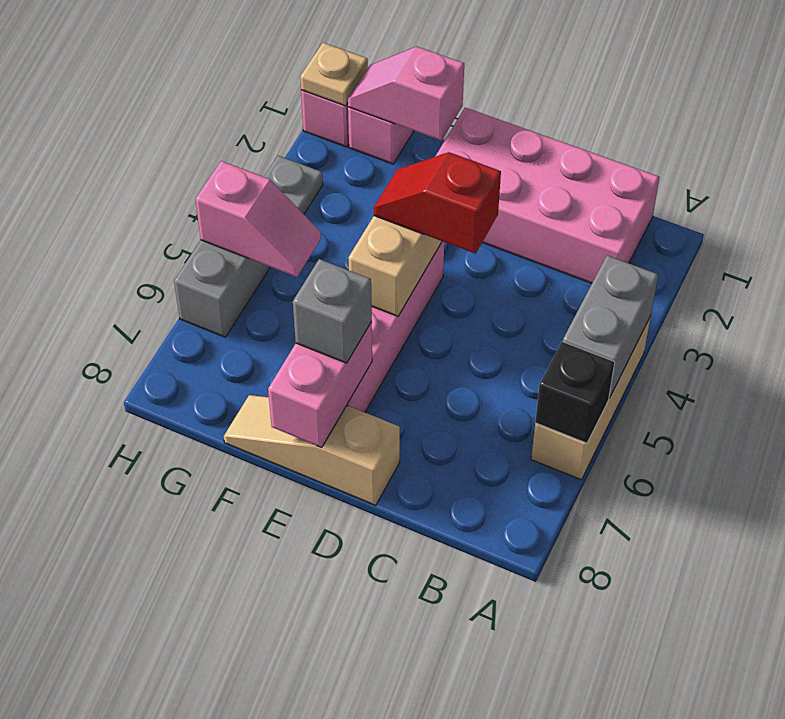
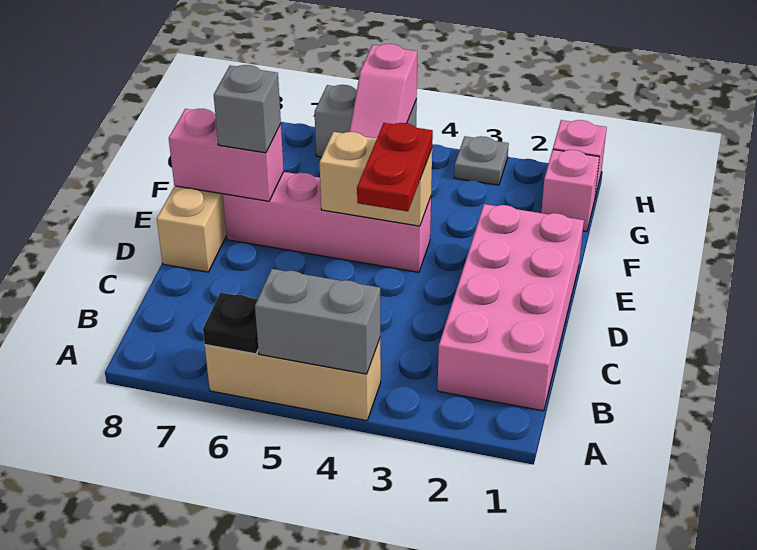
black 1x1 brick [535,342,615,443] -> black 1x1 plate [203,292,258,354]
red 1x2 slope [374,152,501,254] -> red 1x2 plate [357,123,433,211]
pink 1x2 slope [348,47,464,141] -> none
tan 1x1 plate [300,43,368,106] -> none

